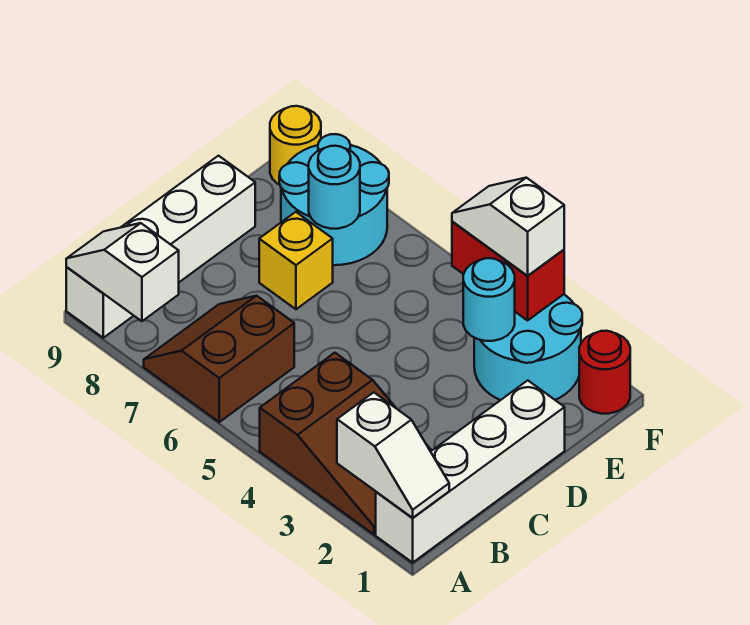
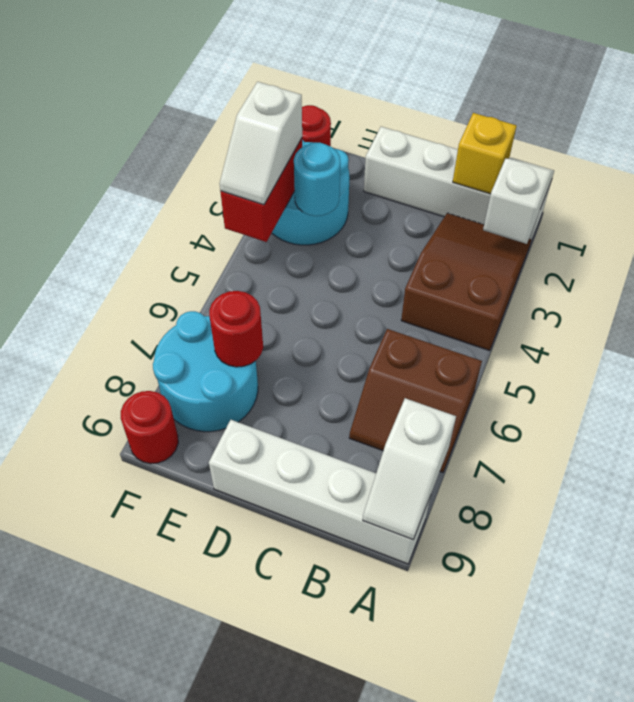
yellow 1x1 brick [259,212,333,309] -> yellow 1x1 brick moved to [453,113,516,194]
cyan 1x1 round brick [309,146,360,229] -> red 1x1 round brick [209,291,263,367]
yellow 1x1 round brick [270,106,321,185] -> red 1x1 round brick [121,391,178,464]

